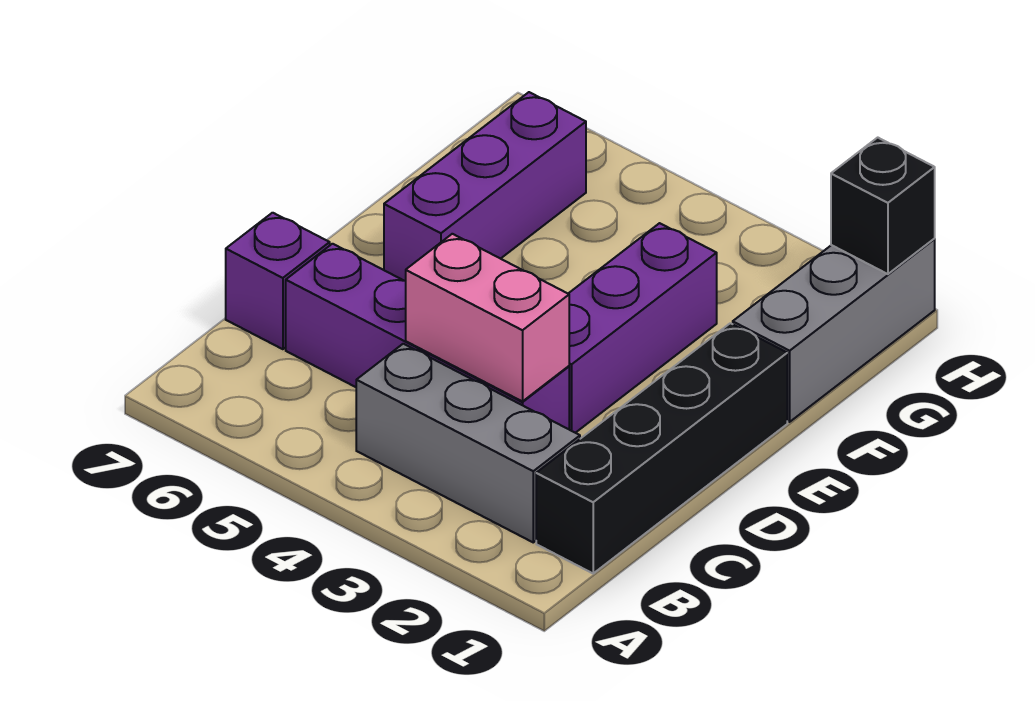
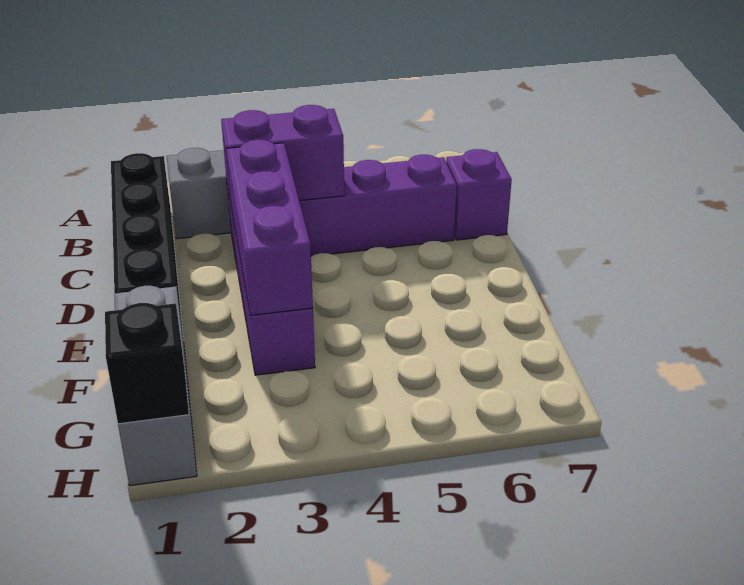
pink 1x2 brick [406,234,569,402] -> purple 1x2 brick [221,105,344,202]
purple 1x3 brick [384,92,586,281] -> purple 1x3 brick moved to [226,140,313,315]

